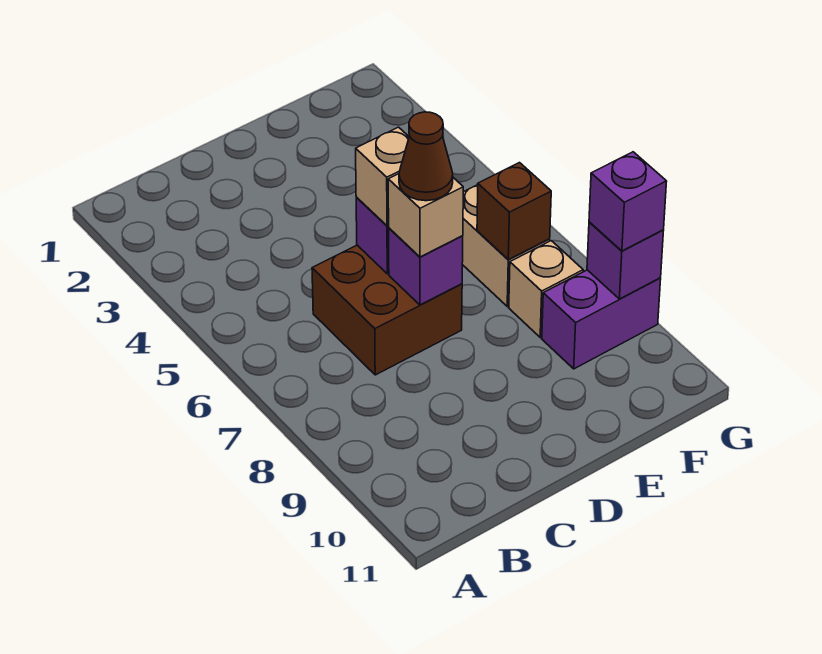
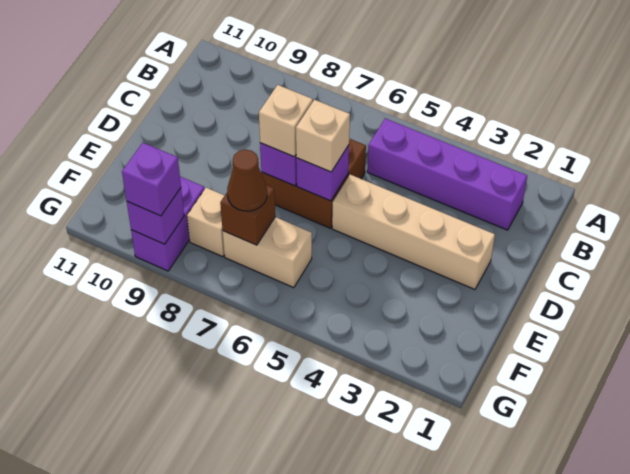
none -> purple 1x4 brick [367,118,527,230]
none -> tan 1x4 brick [332,175,495,289]
brown 1x1 cone [399,112,453,201] -> brown 1x1 cone moved to [227,150,267,211]

